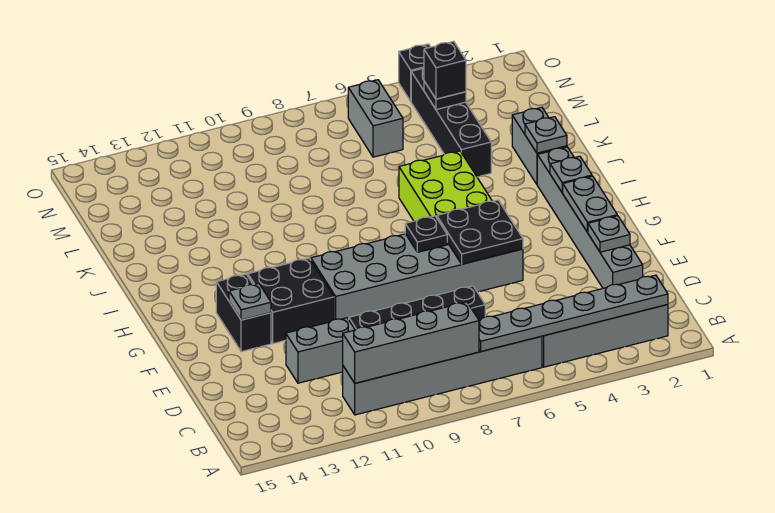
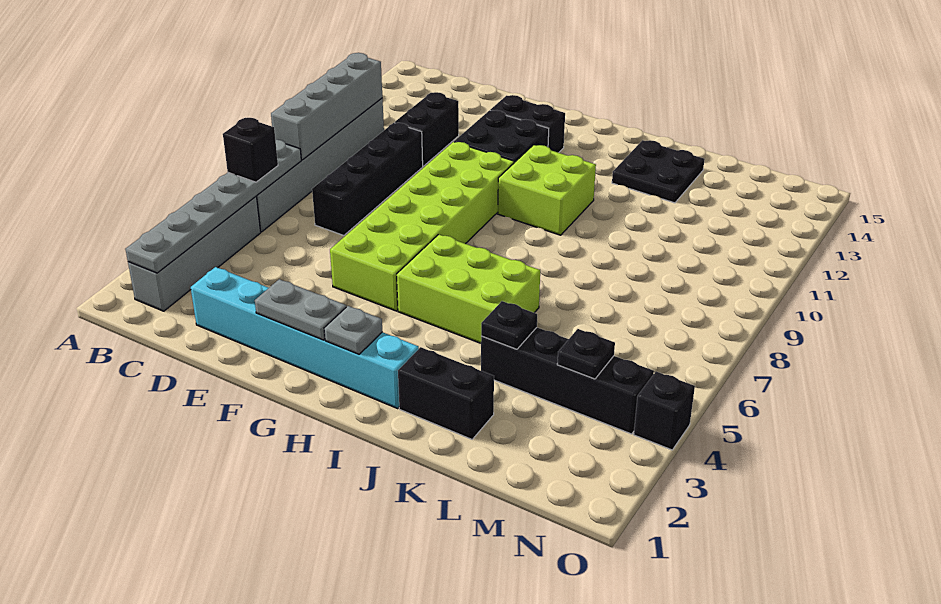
grey 1x6 brick [537,147,643,288] -> cyan 1x6 brick [191,267,419,408]
grey 1x2 brick [286,318,355,383] -> black 1x2 brick [395,92,459,166]
grey 1x1 plate [588,216,630,252] -> none
grey 2x6 brick [311,234,523,319] -> lime 2x6 brick [330,142,514,311]
black 2x2 plate [437,200,523,264] -> black 2x2 plate moved to [612,140,704,203]
grey 1x1 plate [229,284,271,320] -> none
black 1x1 plate [405,216,447,252] -> black 1x1 plate moved to [481,301,537,349]
none -> lime 2x2 brick [498,145,596,235]
grey 1x2 brick [512,107,567,184] -> black 1x2 brick [398,347,494,439]
grey 1x1 plate [525,117,567,153] -> none
black 1x1 brick [424,41,466,99] -> black 1x1 brick moved to [223,118,278,182]
grey 1x2 brick [348,80,403,157] -> none

